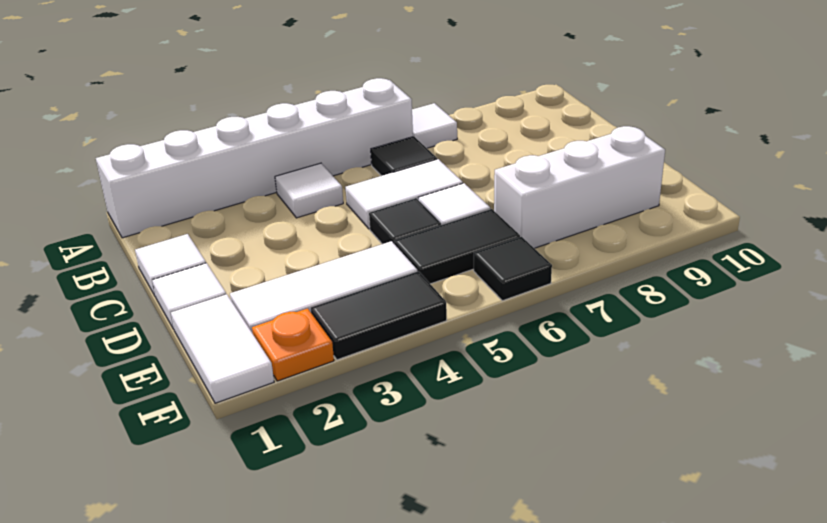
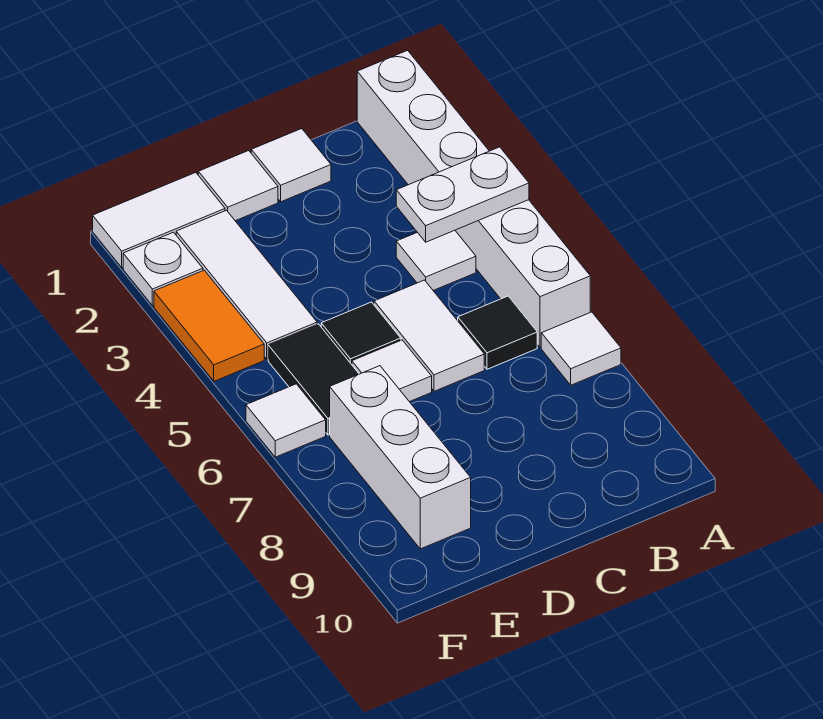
none -> white 1x2 plate [396,147,529,242]
orange 1x1 plate [252,308,334,381] -> white 1x1 plate [123,232,203,306]
black 1x2 tile [311,271,447,360] -> orange 1x2 tile [154,270,264,381]
black 1x1 tile [474,237,552,301] -> white 1x1 tile [246,384,326,457]

